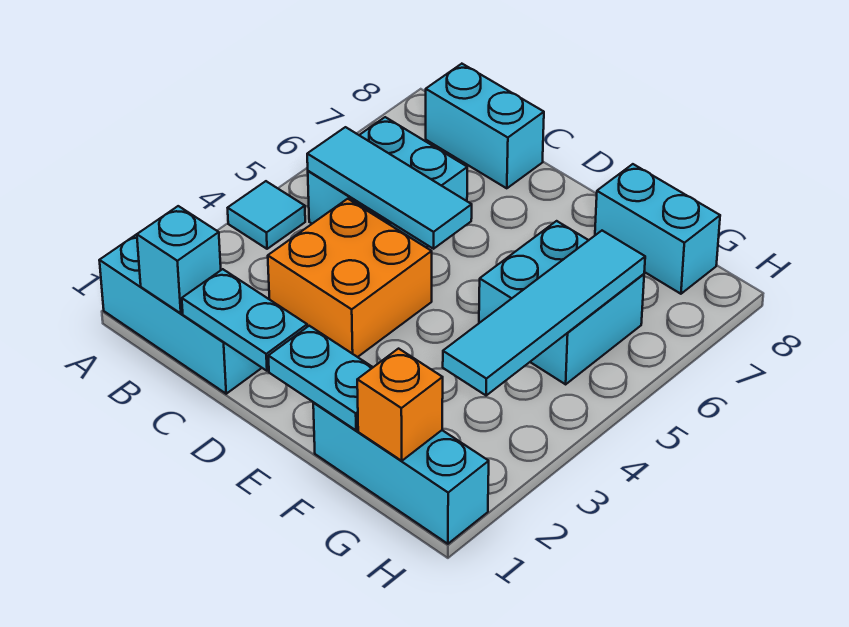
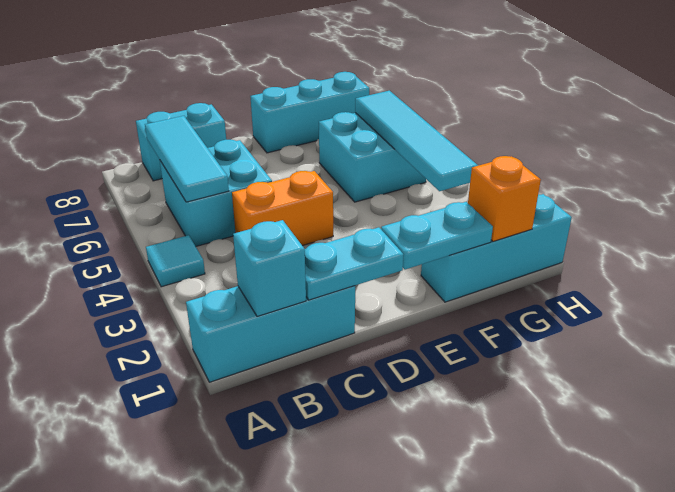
cyan 1x3 tile [307,127,472,249] -> cyan 1x3 tile turned to [145,116,229,202]
orange 2x2 brick [268,199,432,357] -> orange 1x2 brick [232,171,333,246]
cyan 1x2 brick [595,164,720,294] -> cyan 1x3 brick [250,72,369,153]

